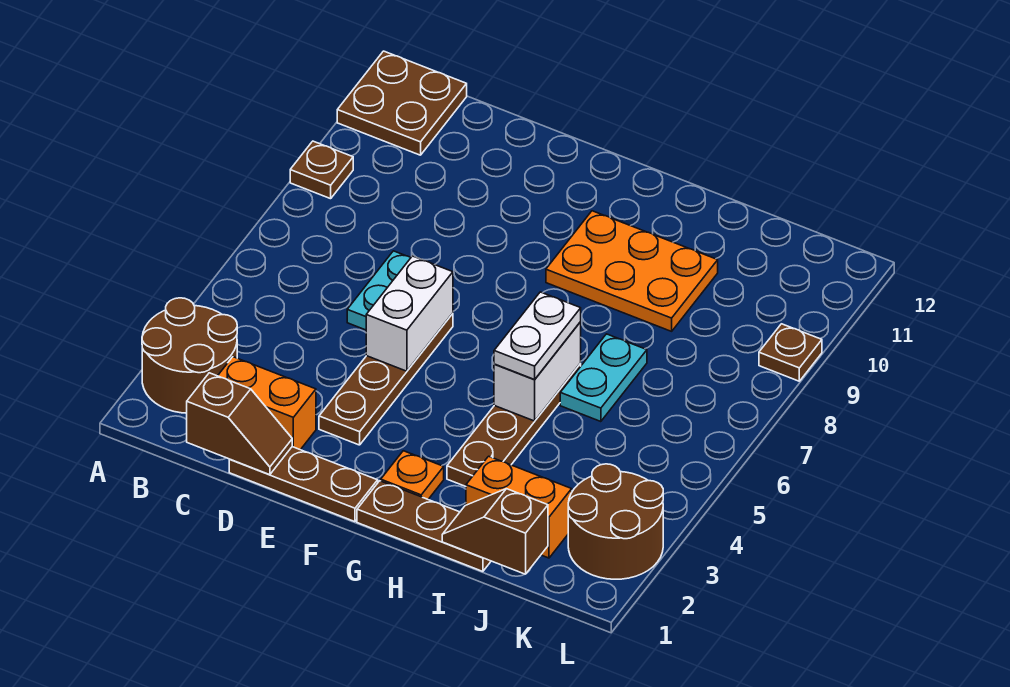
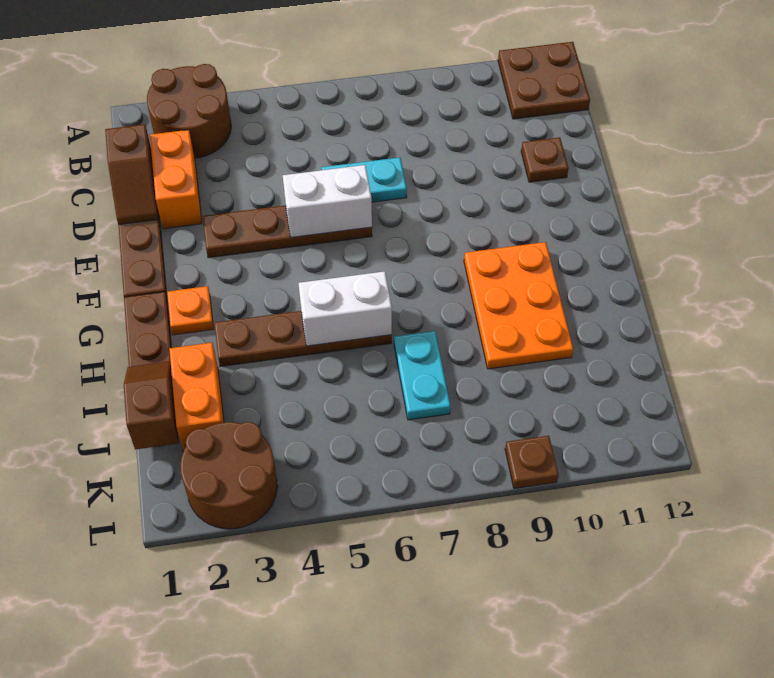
brown 1x1 plate [290,141,353,199] -> brown 1x1 plate moved to [521,137,569,182]
white 1x2 plate [494,292,581,380] -> none
cyan 1x2 plate [560,334,647,422] -> cyan 1x2 plate turned to [394,331,450,420]

